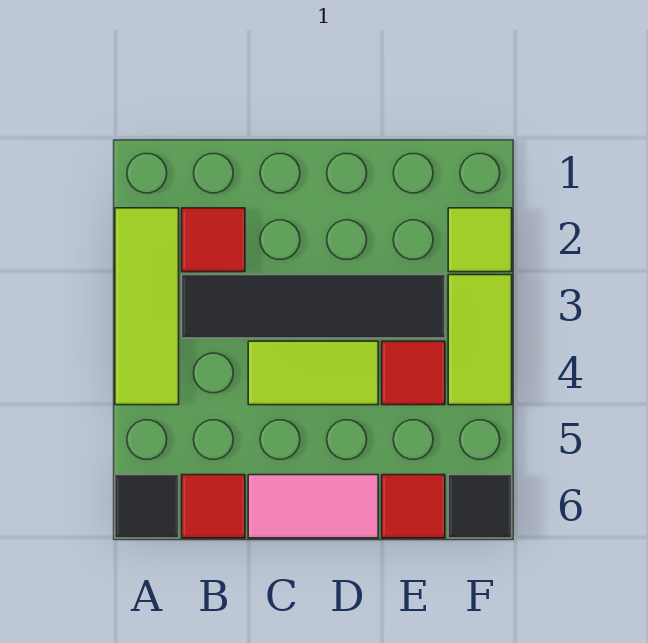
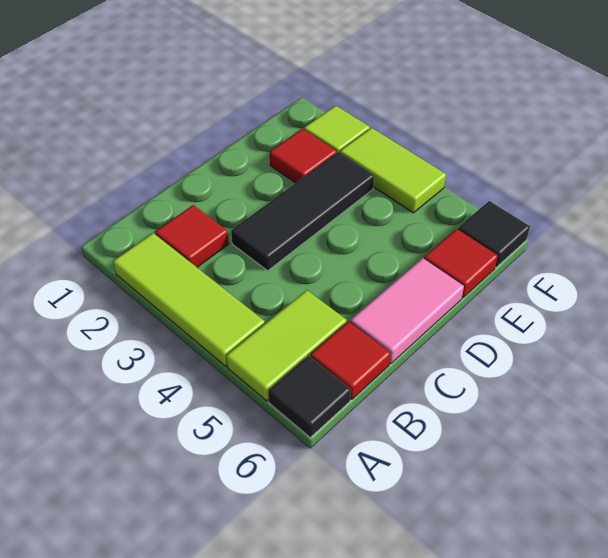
black 1x4 tile [182,275,445,338] -> black 1x3 tile [231,152,374,271]
lime 1x2 tile [248,341,378,405] -> lime 1x2 tile moved to [226,290,347,401]
red 1x1 tile [382,341,445,405] -> red 1x1 tile moved to [270,129,337,183]

